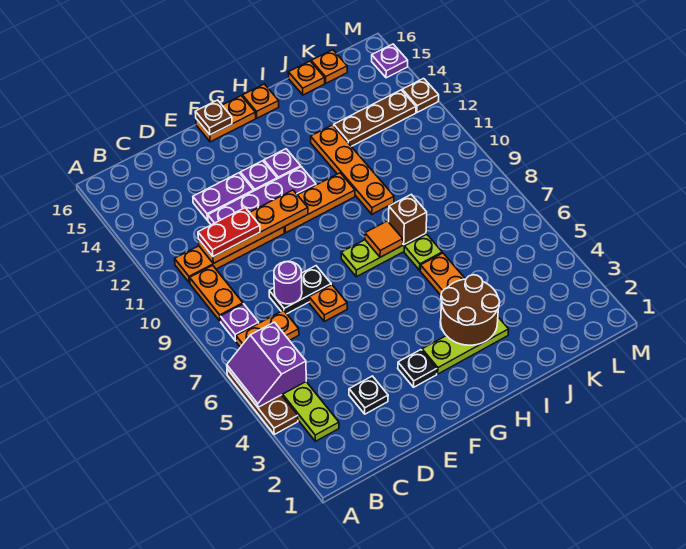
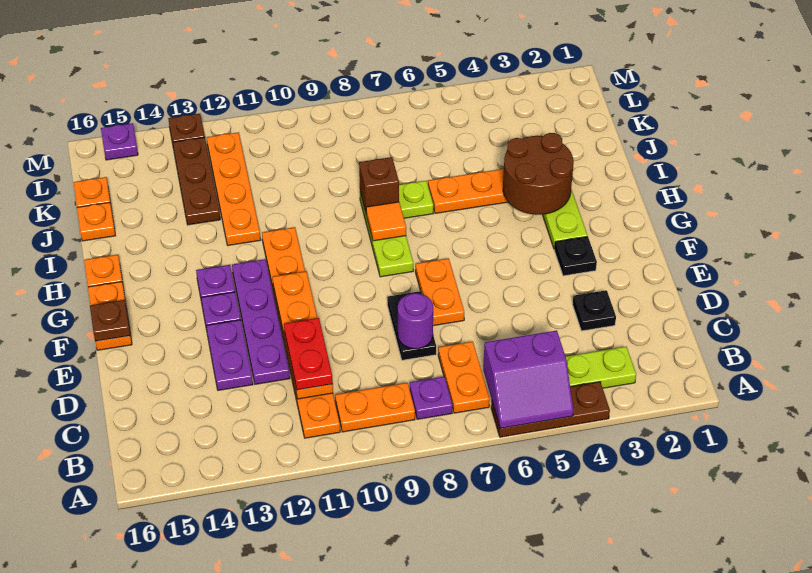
orange 1x1 plate [309,285,347,321] -> orange 1x2 plate [415,258,464,326]
orange 1x4 plate [311,125,394,214] -> orange 1x4 plate turned to [207,132,261,245]

